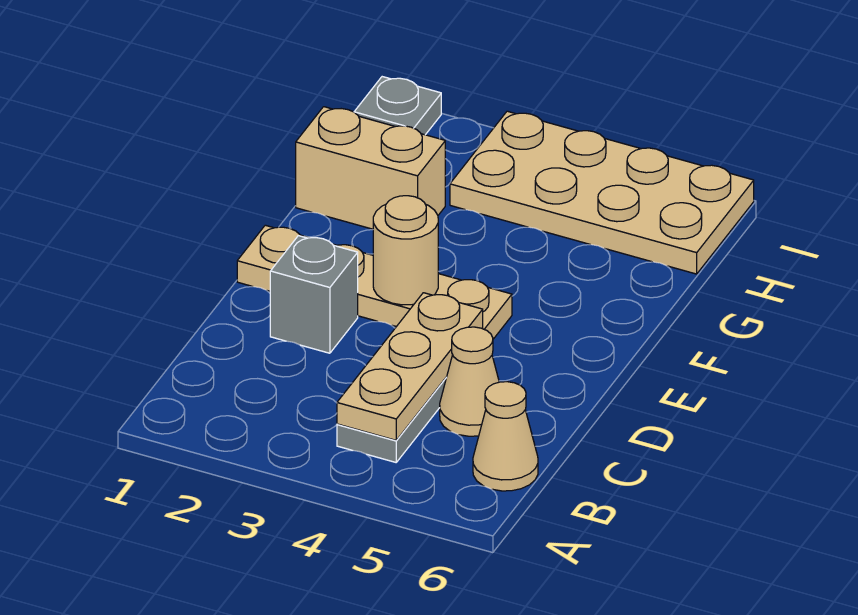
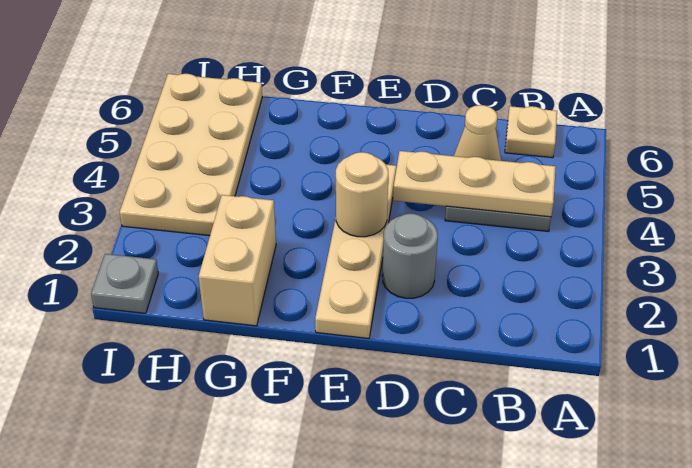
tan 1x1 cone [473,382,538,491] -> tan 1x1 plate [505,106,557,158]
grey 1x1 brick [270,236,358,353] -> grey 1x1 round brick [382,213,438,298]

